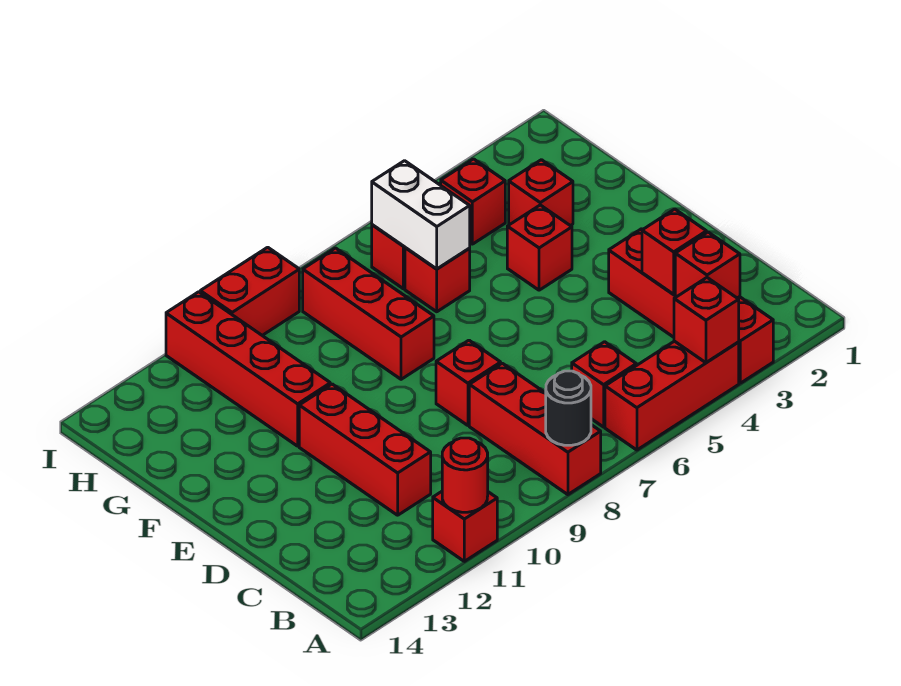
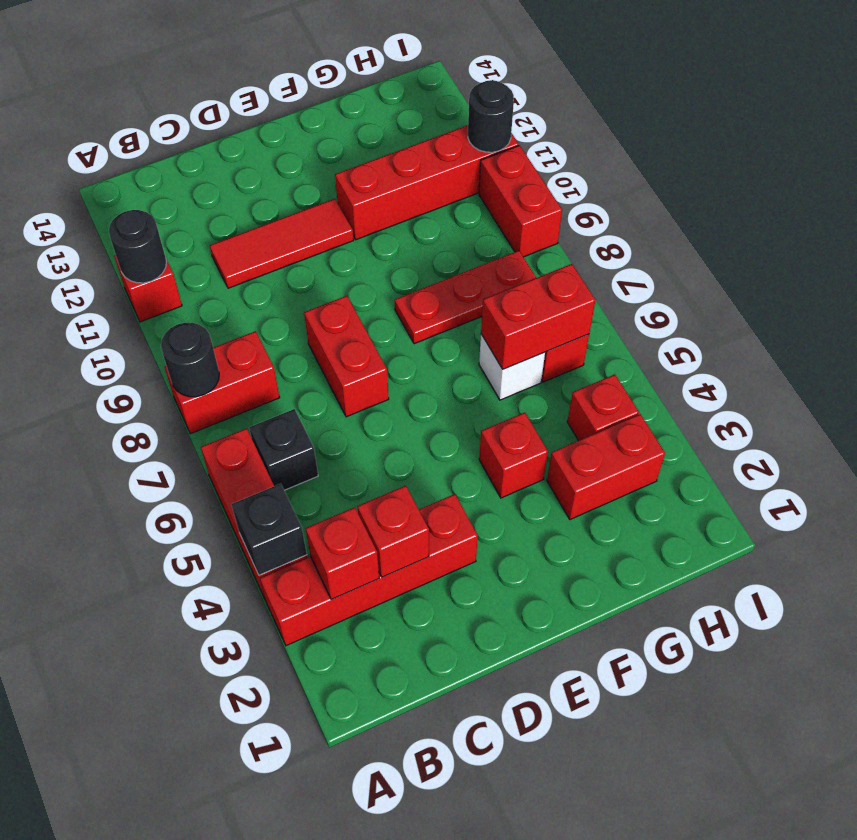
red 1x1 brick [674,278,739,363] -> black 1x1 brick [231,484,307,575]
red 1x3 brick [469,363,601,495] -> red 1x2 brick [164,331,280,434]
red 1x1 round brick [442,438,488,512] -> black 1x1 round brick [109,210,167,283]
red 1x1 brick [572,342,636,427] -> black 1x1 brick [249,409,318,490]
red 1x3 brick [299,384,431,515] -> red 1x3 tile [210,199,354,288]
red 1x1 brick [436,340,501,425] -> red 1x2 brick [304,296,389,417]
red 1x3 brick [303,248,434,379] -> red 1x3 plate [395,251,536,344]
red 1x1 brick [509,160,573,226] -> red 1x2 brick [547,414,665,520]
red 1x1 brick [405,248,470,312] -> white 1x1 brick [479,334,545,400]
white 1x2 brick [372,161,470,269] -> red 1x2 brick [481,264,595,369]
none -> black 1x1 round brick [468,80,514,152]

